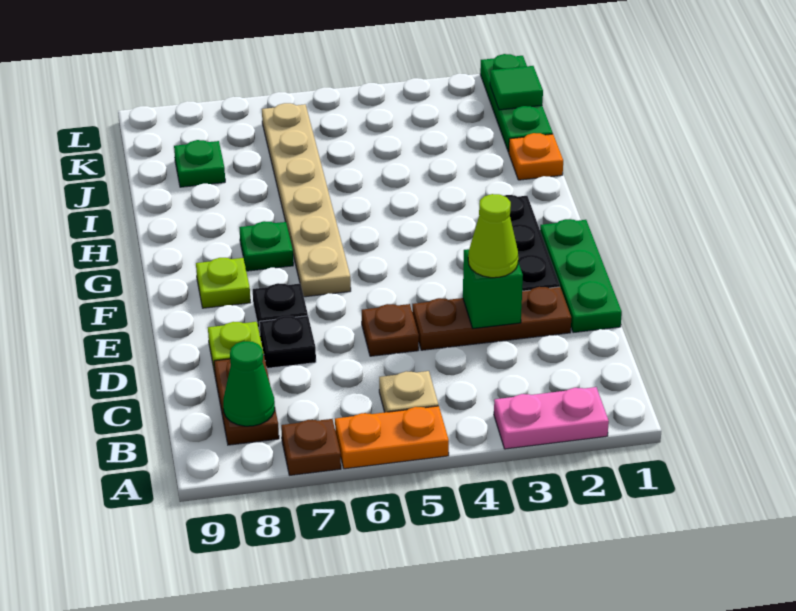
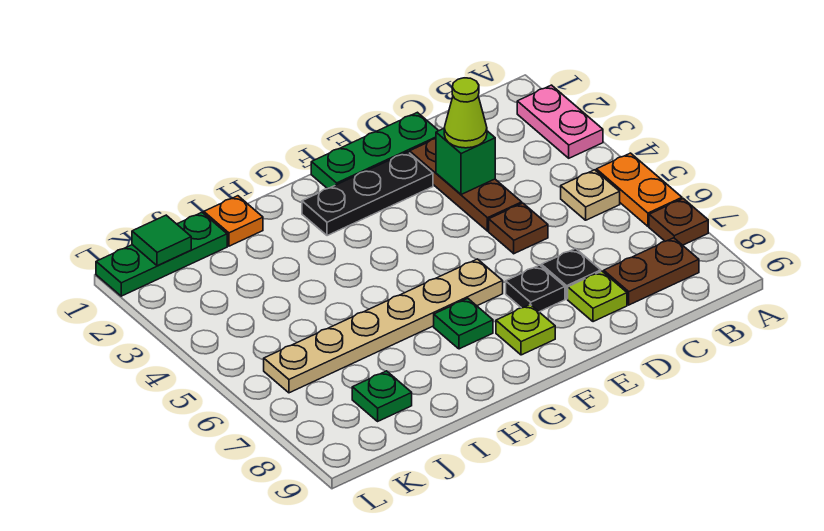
green 1x1 cone [223,341,275,426] -> none

